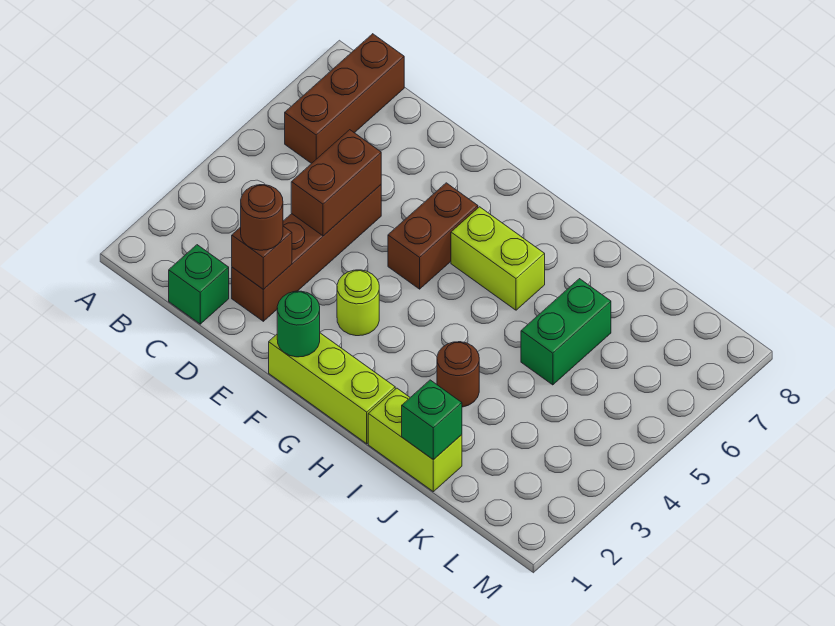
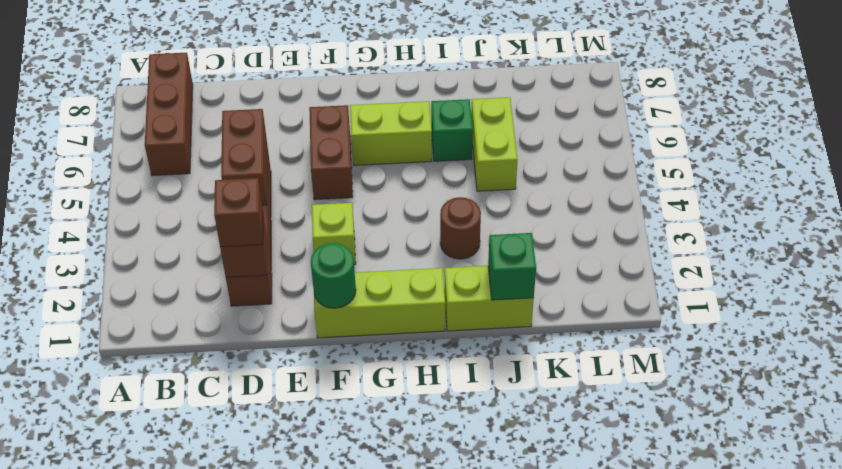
green 1x1 brick [169,245,229,324] -> green 1x1 brick moved to [431,99,473,161]
brown 1x1 round brick [241,185,283,250] -> brown 1x1 brick [214,178,263,247]
lime 1x1 round brick [337,270,379,336] -> lime 1x1 brick [312,203,356,265]
green 1x2 brick [521,279,611,385] -> lime 1x2 brick [471,97,517,191]

